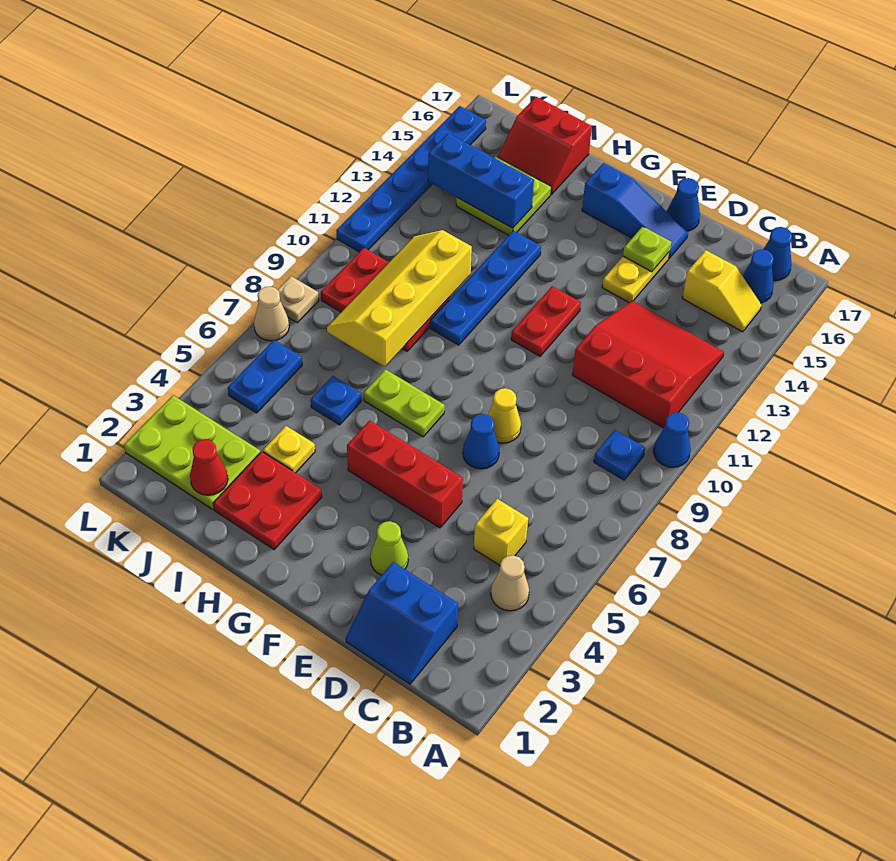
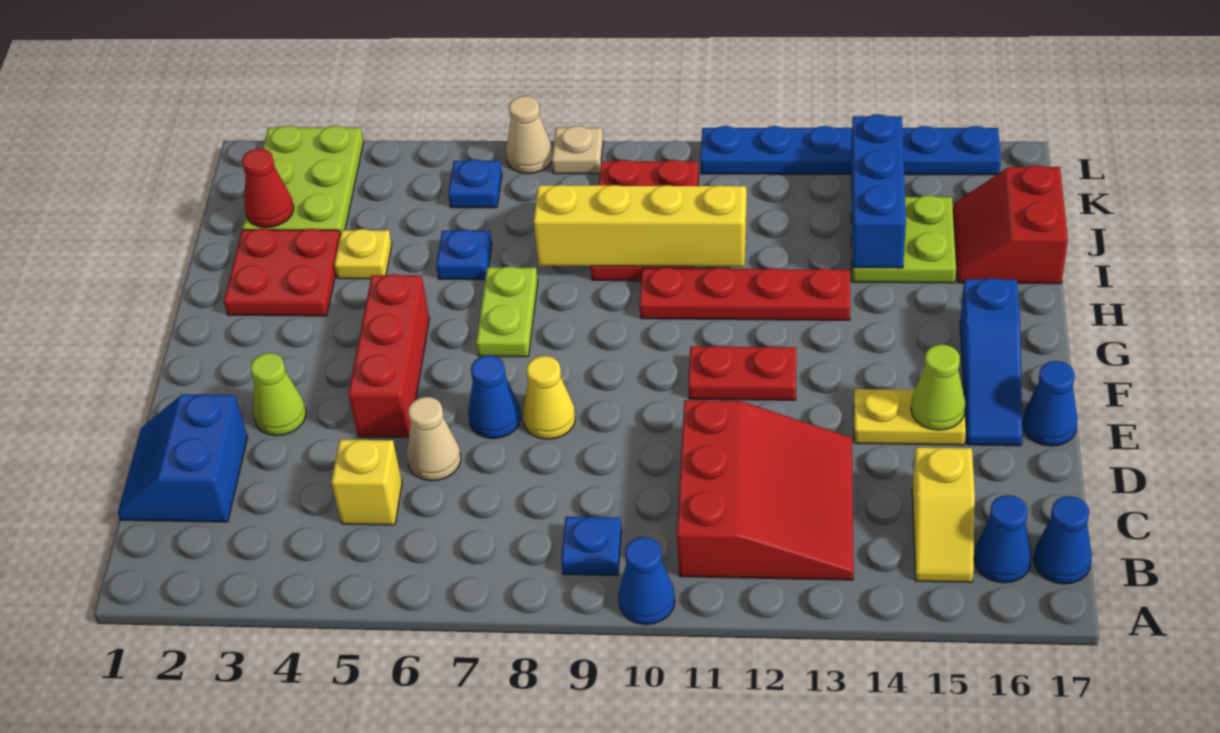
tan 1x1 cone [491,555,529,611] -> tan 1x1 cone moved to [407,397,461,481]
lime 1x1 plate [623,226,671,272] -> lime 1x1 cone [911,345,966,430]
blue 1x4 plate [430,231,541,345] -> red 1x4 plate [640,267,850,320]
blue 1x2 plate [228,340,302,413] -> blue 1x1 plate [448,159,502,208]

